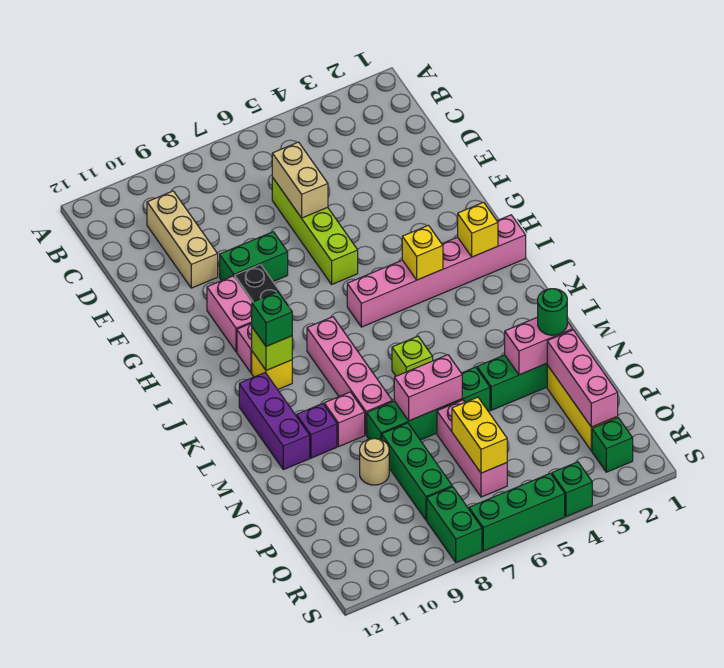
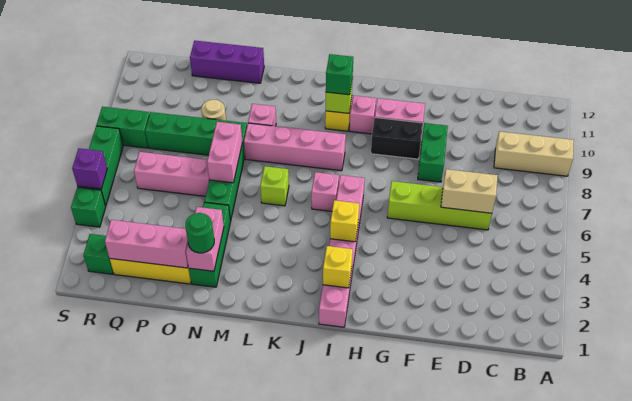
tan 1x3 brick [147,191,218,288] -> tan 1x3 brick moved to [494,131,574,176]
none -> pink 1x1 brick [311,172,339,211]
purple 1x3 brick [239,373,310,470] -> purple 1x3 brick moved to [190,41,264,83]
purple 1x1 brick [297,404,337,458] -> purple 1x1 brick moved to [72,148,107,189]
yellow 1x2 brick [452,397,507,473] -> none

